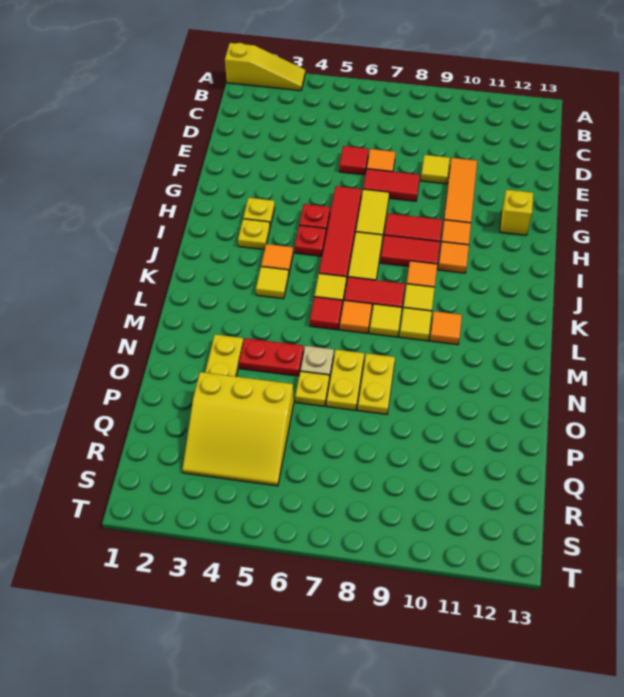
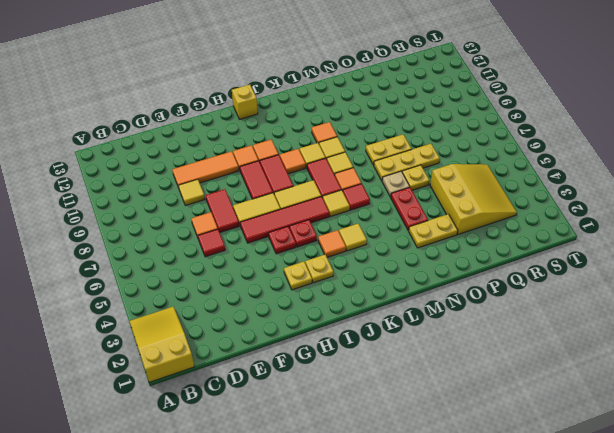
yellow 1x3 slope [225,43,305,91] -> yellow 2x3 slope [130,307,194,382]
yellow 1x1 brick [500,190,533,235] -> yellow 1x1 brick moved to [232,85,258,119]
yellow 1x2 plate [327,350,364,410] -> yellow 1x3 plate [374,144,440,181]

